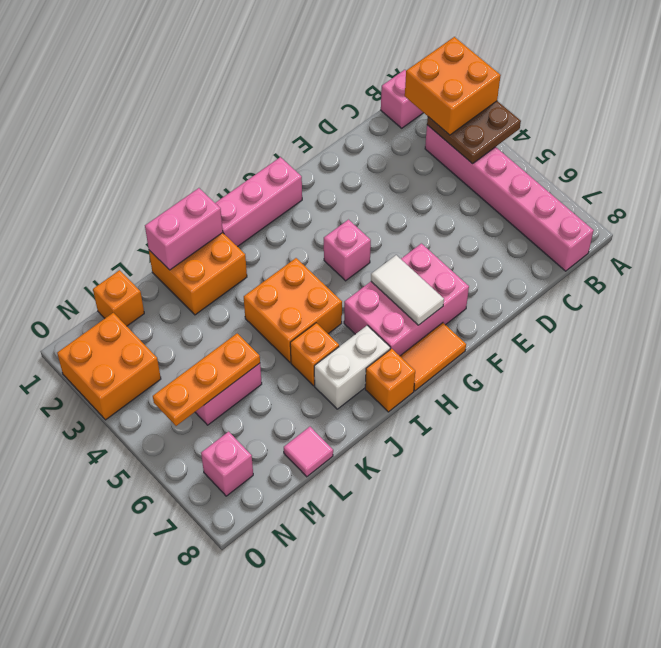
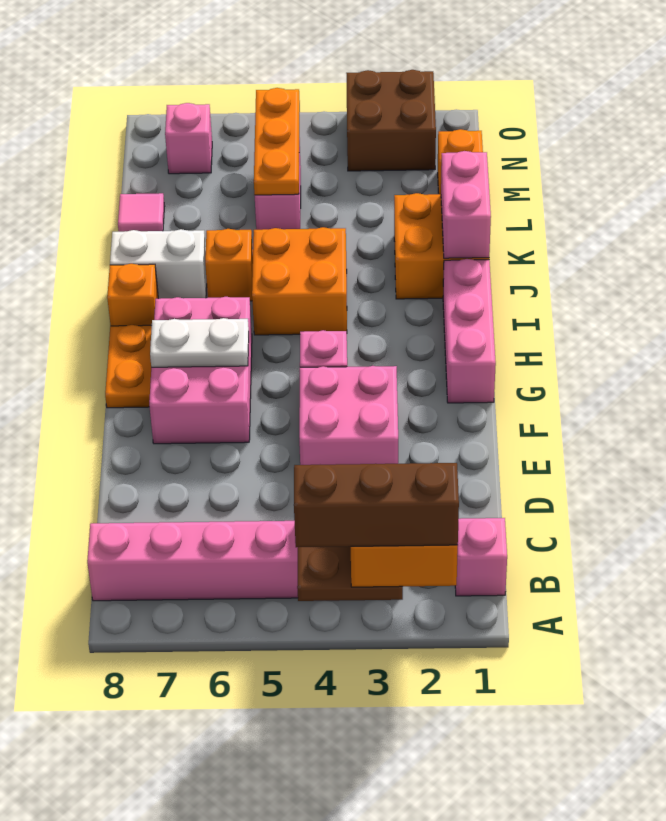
none -> brown 1x3 brick [294,463,459,547]
none -> pink 2x2 brick [299,366,398,465]
white 1x2 tile [371,255,444,325] -> white 1x2 plate [150,318,249,367]
orange 1x2 tile [400,323,466,391] -> orange 1x2 plate [105,325,152,408]
white 1x2 brick [314,325,390,409] -> white 1x2 brick turned to [110,229,207,299]
orange 2x2 brick [57,313,161,420] -> brown 2x2 brick [346,70,436,171]

